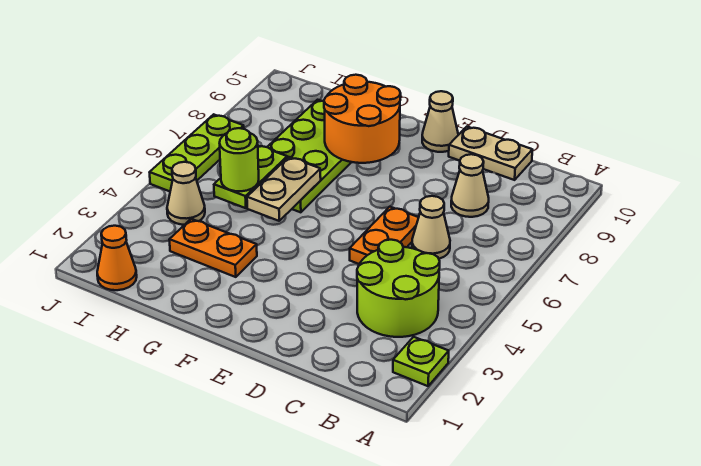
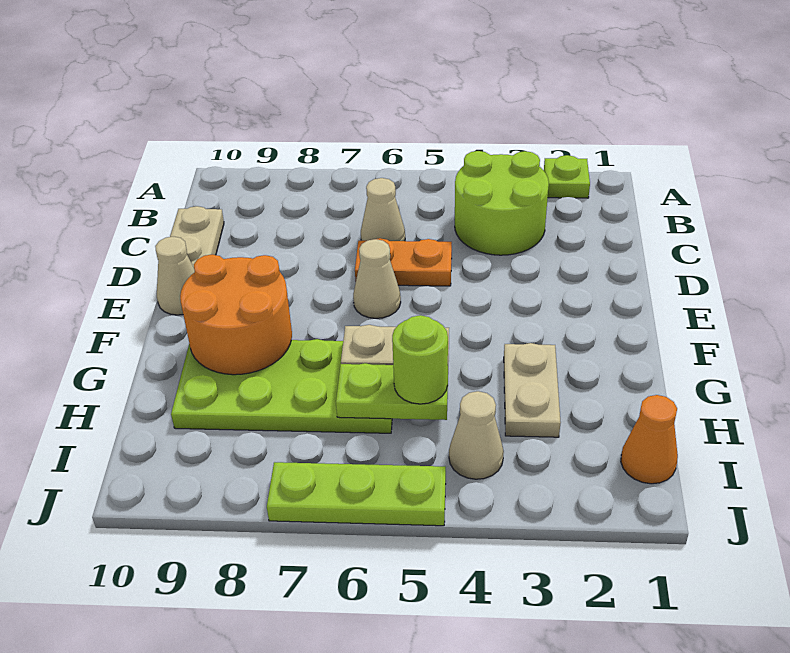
tan 1x1 cone [451,154,489,217] -> tan 1x1 cone moved to [353,239,401,318]
orange 1x2 plate [169,219,257,277] -> tan 1x2 plate [504,343,561,437]

